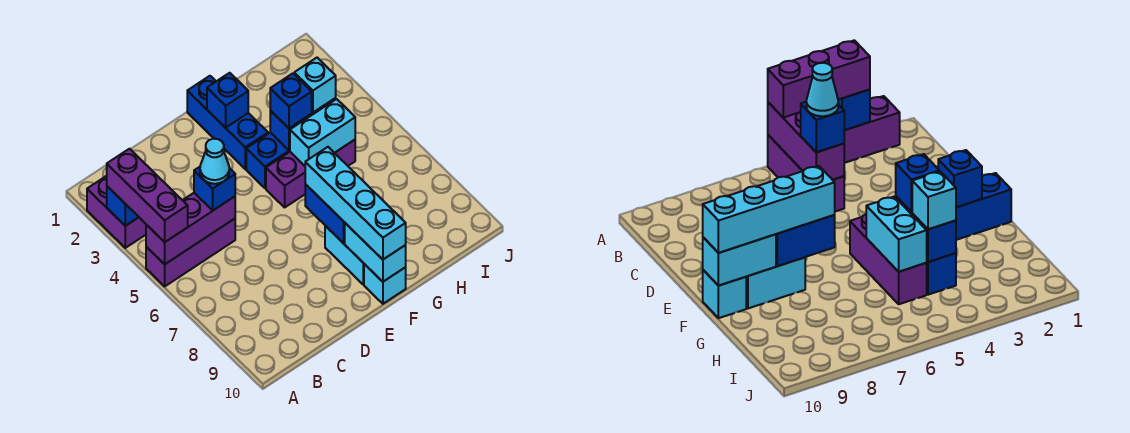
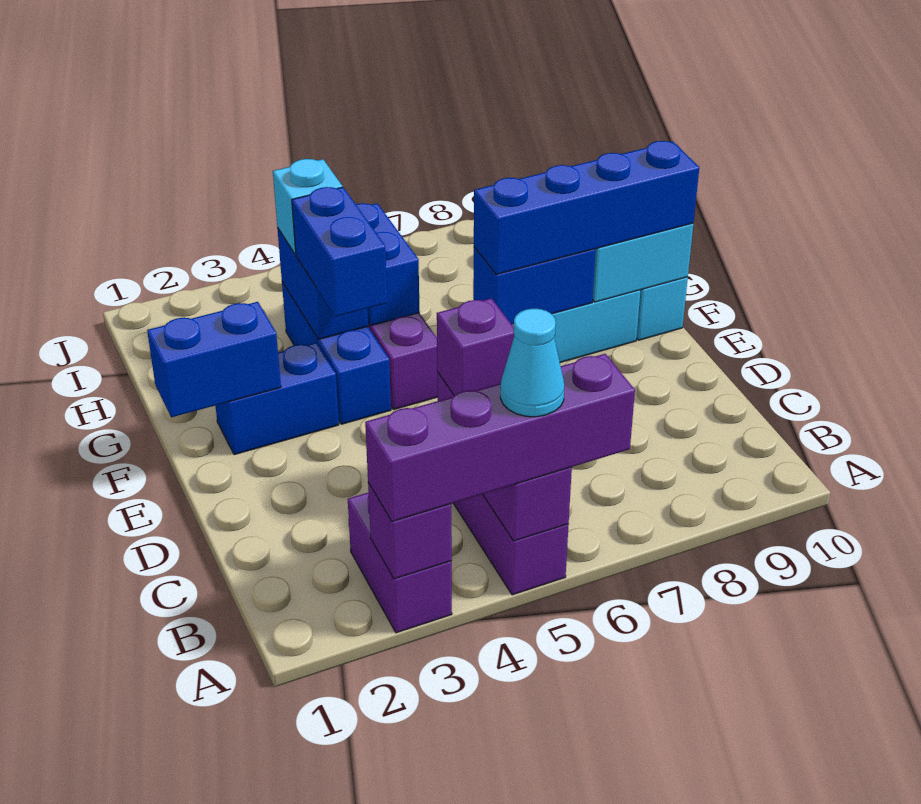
purple 1x2 brick [87,176,146,248] -> purple 1x2 brick turned to [348,492,452,633]
blue 1x1 brick [107,186,138,226] -> purple 1x1 brick [368,483,452,579]
purple 1x3 brick [107,149,188,242] -> purple 1x4 brick [365,354,635,522]
blue 1x1 brick [194,167,235,210] -> purple 1x1 brick [437,298,514,396]
cyan 1x1 cone [200,139,229,184] -> cyan 1x1 cone moved to [500,309,564,417]
blue 1x3 brick [187,76,268,169] -> blue 1x2 brick [215,343,339,455]
blue 1x1 brick [207,73,248,128] -> blue 1x2 brick [147,302,281,417]
cyan 1x4 brick [305,147,406,259] -> blue 1x4 brick [474,141,699,275]
blue 1x1 brick [270,74,312,128] -> blue 1x2 brick [292,187,387,317]
cyan 1x2 brick [290,99,355,166] -> blue 1x2 brick [356,203,420,326]

